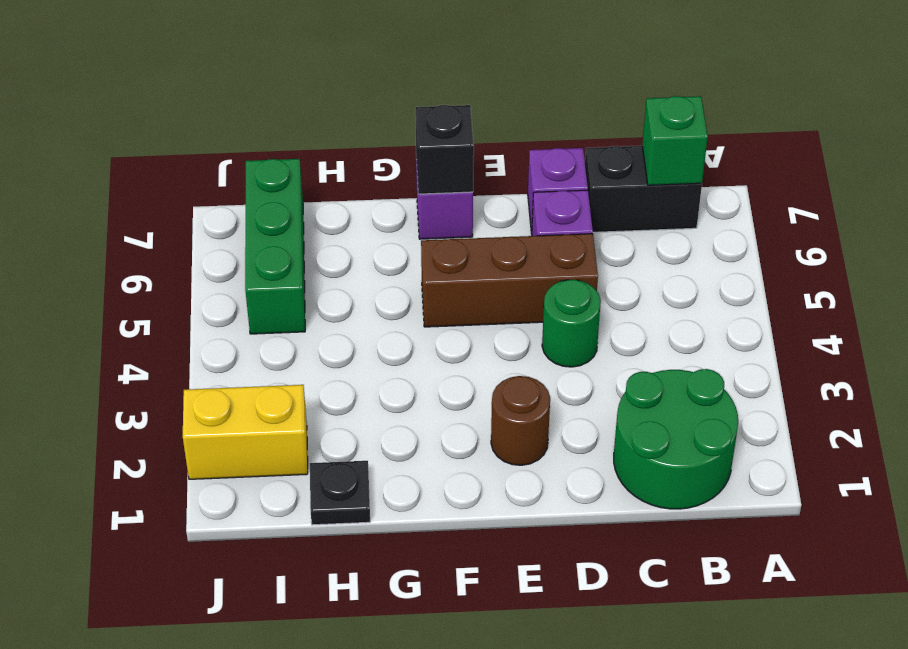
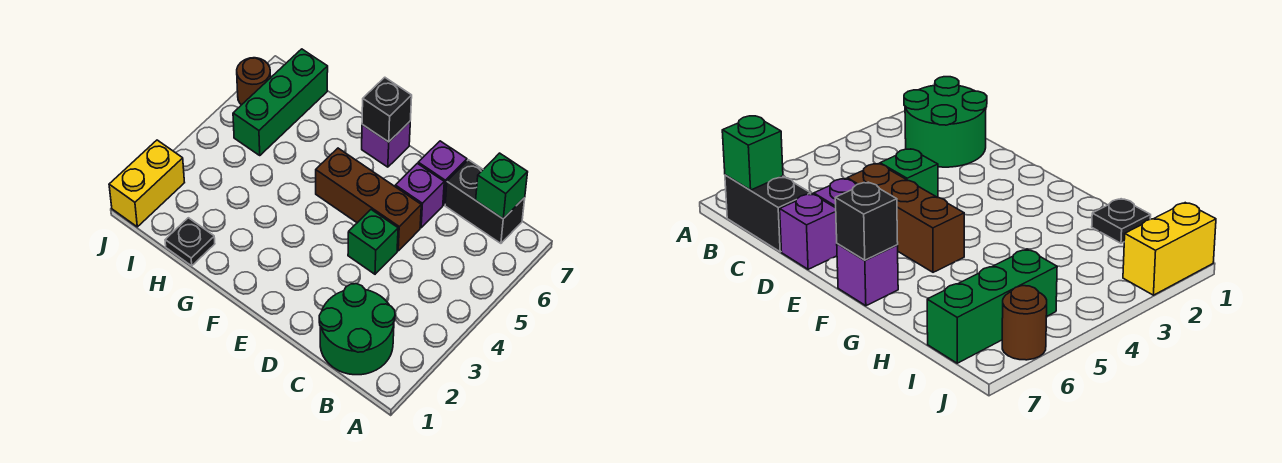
green 1x1 round brick [542,280,601,367] -> green 1x1 brick [348,210,398,274]
brown 1x1 round brick [491,376,550,465] -> brown 1x1 round brick moved to [237,58,271,105]
yellow 1x2 brick [183,385,308,479] -> yellow 1x2 brick turned to [109,140,185,227]

